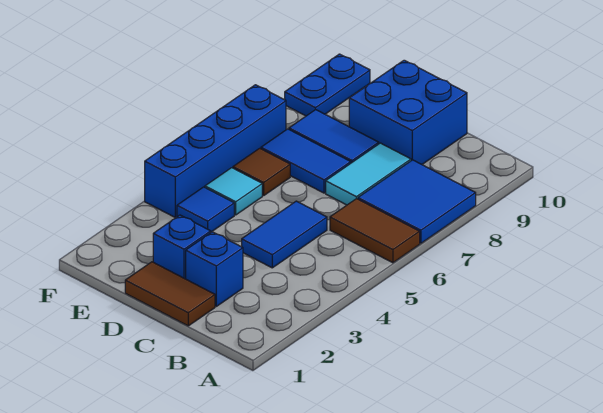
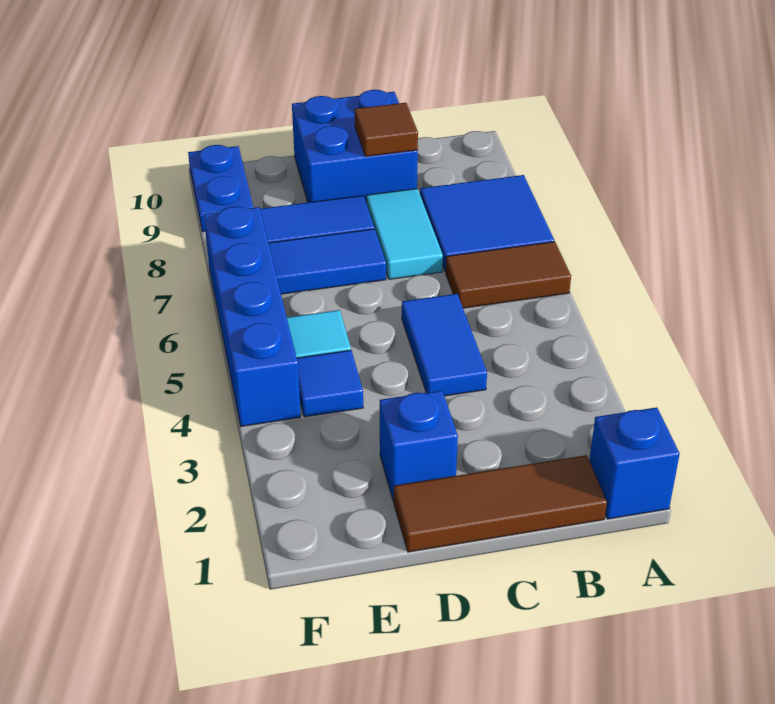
brown 1x2 tile [125,262,215,326] -> brown 1x3 tile [394,455,607,552]
blue 1x1 brick [186,232,243,306] -> blue 1x1 brick moved to [589,407,680,519]
brown 1x1 tile [233,148,290,196] -> brown 1x1 tile moved to [355,103,418,157]

